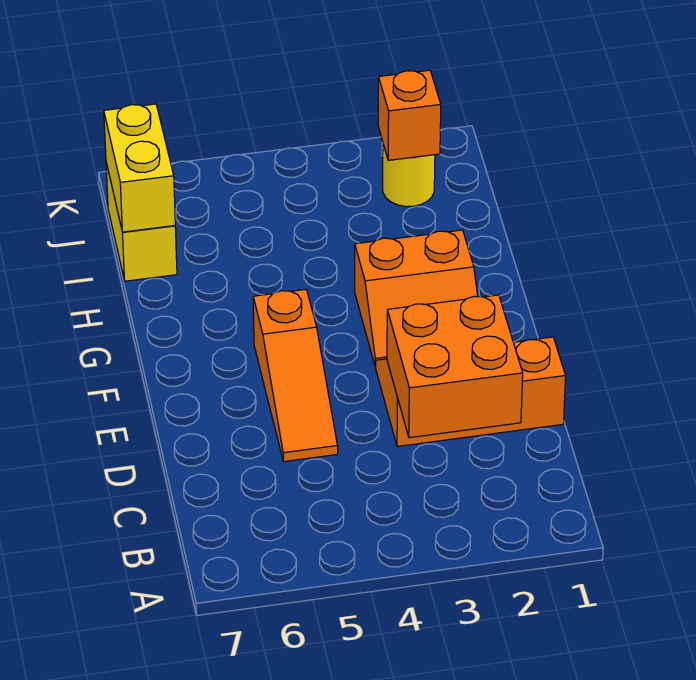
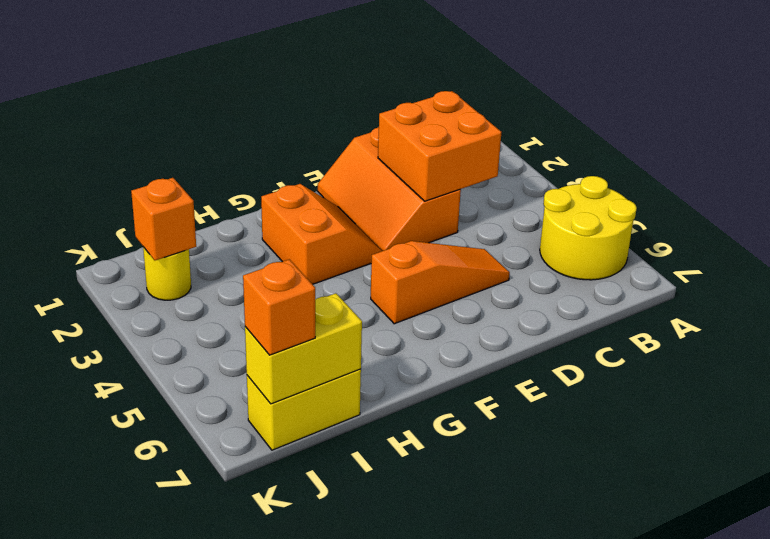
none -> yellow 2x2 round brick [540,176,637,280]
none -> orange 1x1 brick [243,259,315,355]

